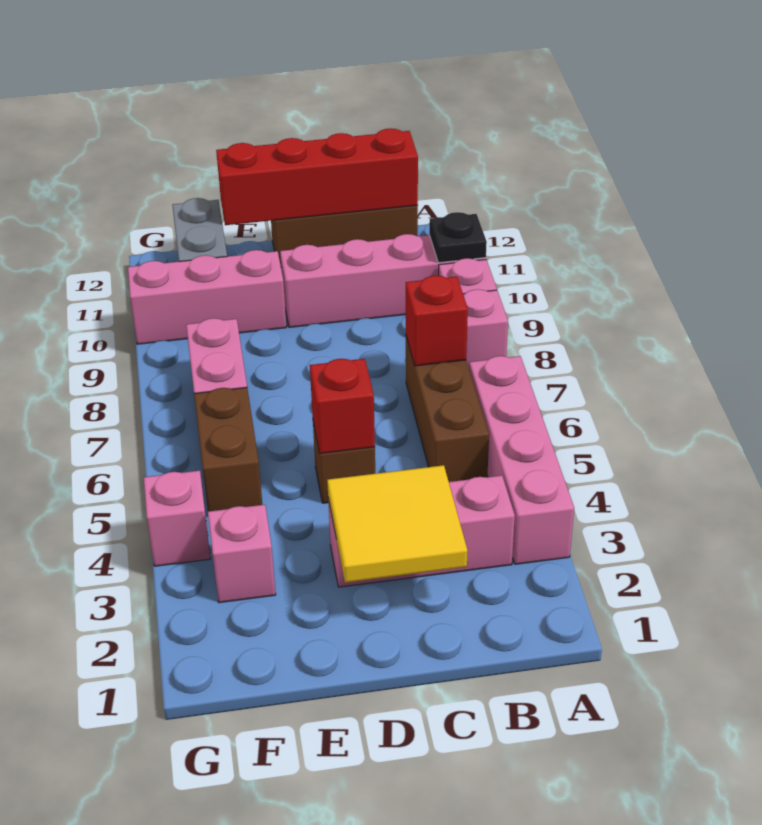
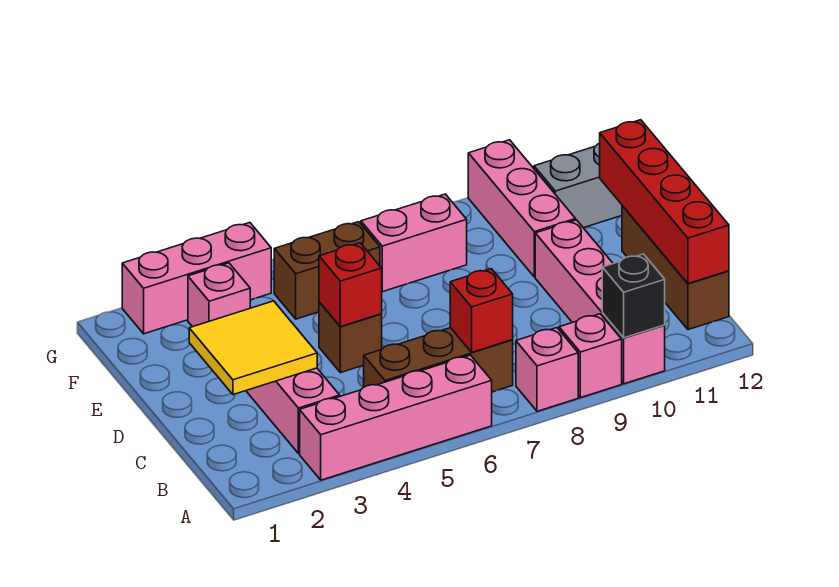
black 1x1 plate [429,212,487,263] -> black 1x1 brick [602,254,665,338]
pink 1x1 brick [144,471,210,566] -> pink 1x3 brick [122,223,271,334]

